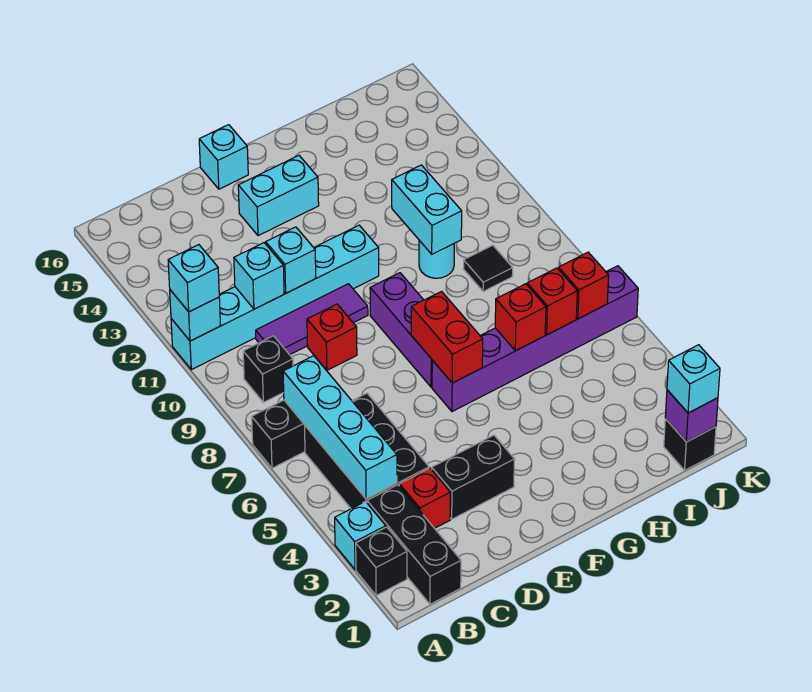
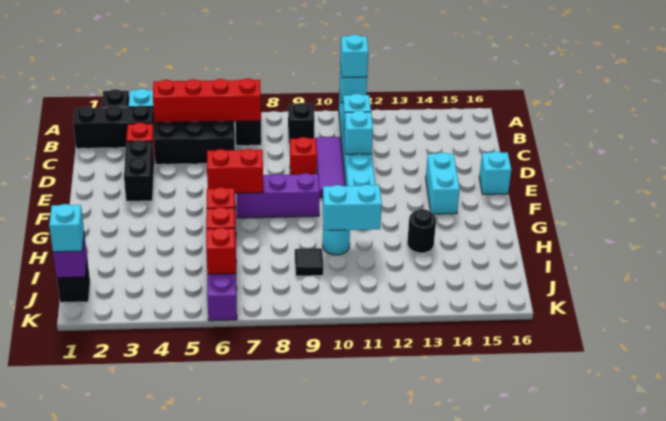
cyan 1x4 brick [283,356,397,499] -> red 1x4 brick [153,78,261,123]
none -> black 1x1 round brick [407,209,436,253]

